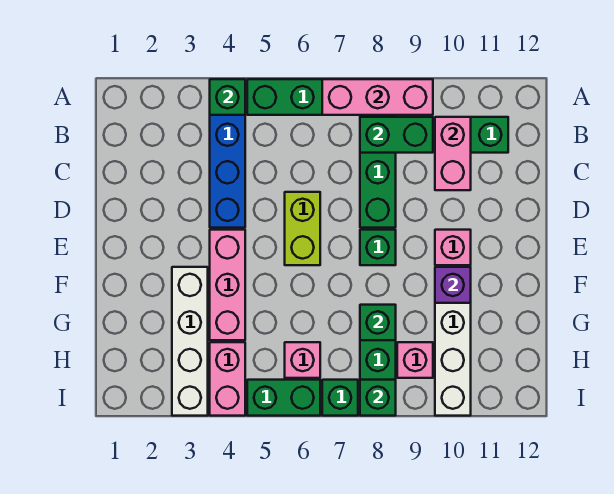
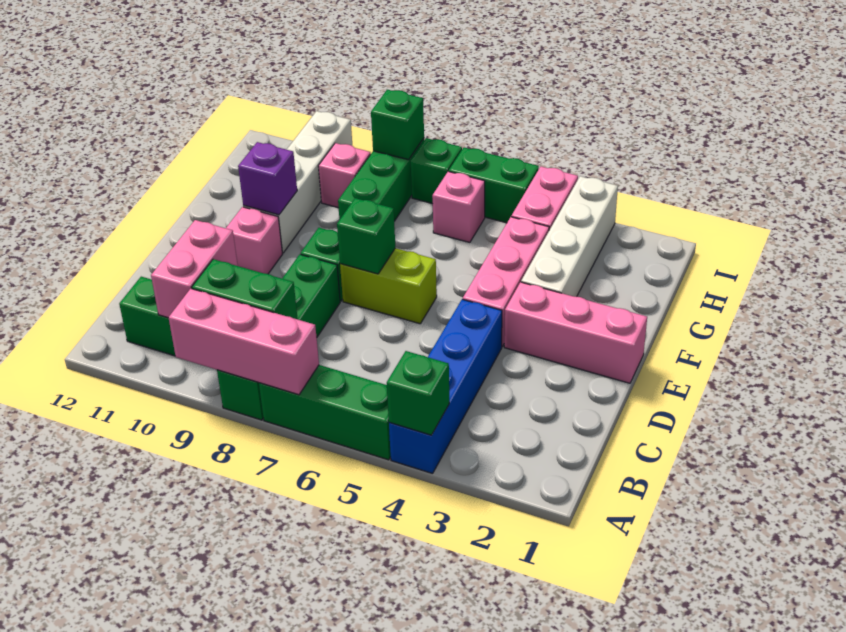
lime 1x2 brick [285,192,320,265] -> lime 1x2 brick turned to [340,248,437,324]
none -> pink 1x3 brick [504,282,647,383]
green 1x1 brick [360,305,396,340] -> green 1x1 brick moved to [337,198,395,274]

